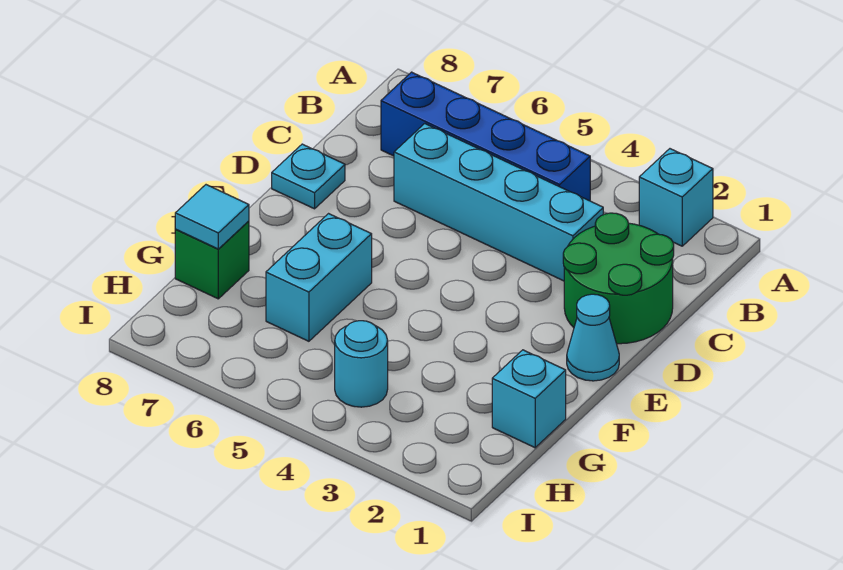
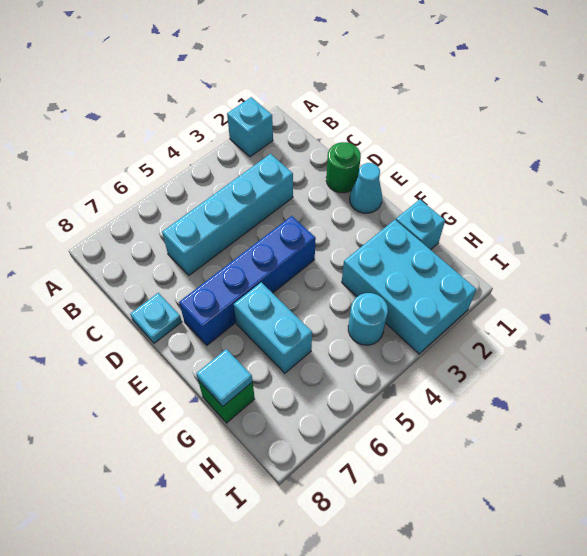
blue 1x4 brick [381,72,590,201] -> blue 1x4 brick moved to [179,216,316,345]
green 2x2 round brick [563,213,674,344] -> green 1x1 round brick [326,142,361,193]
none -> cyan 2x3 brick [342,220,476,354]

